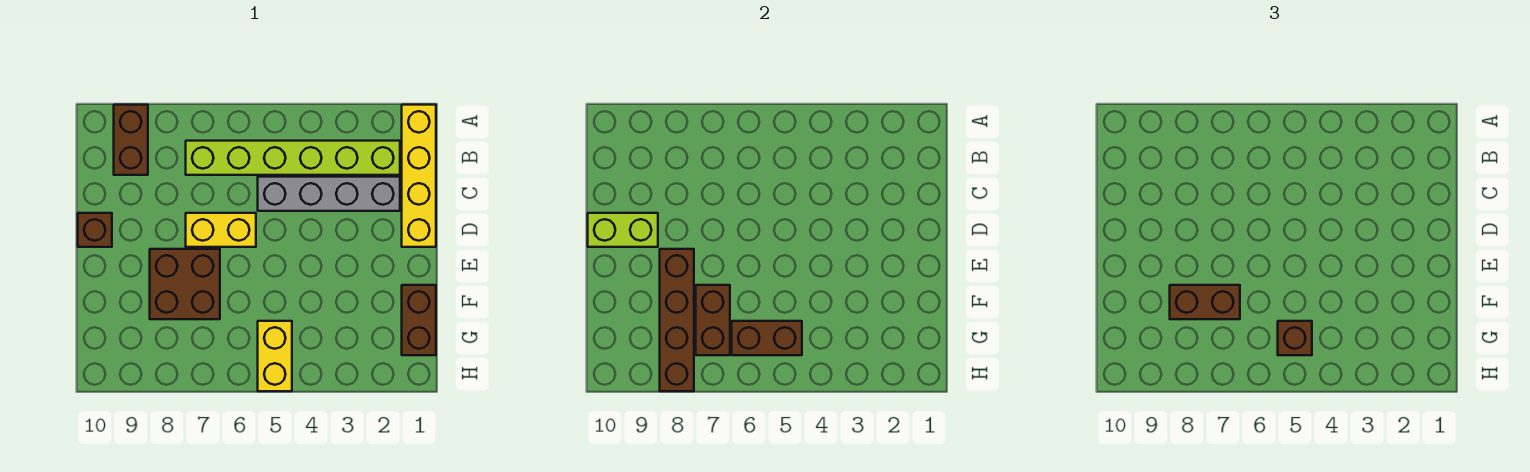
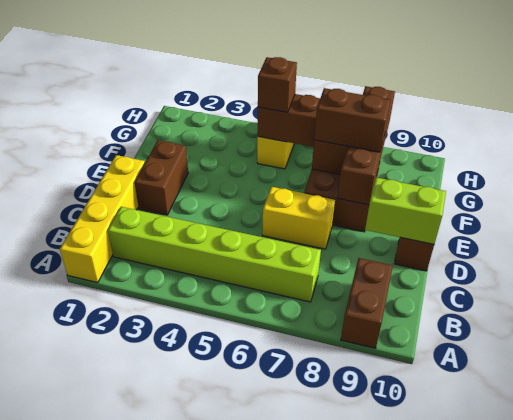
grey 1x4 brick [258,177,400,211] -> none
brown 1x2 brick [402,285,436,355] -> brown 1x2 brick moved to [135,140,188,215]

